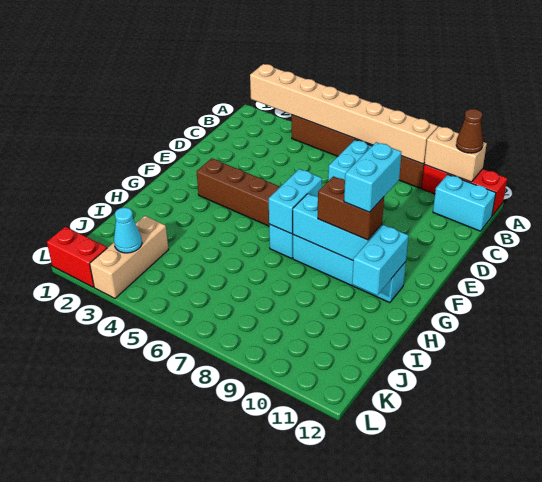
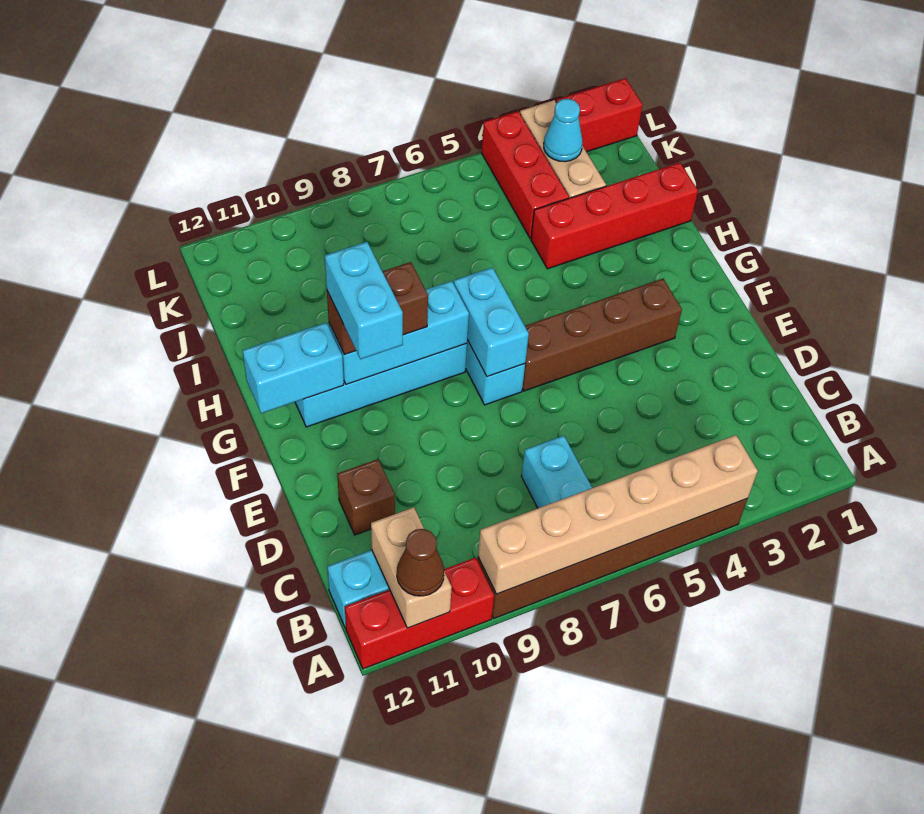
tan 1x8 brick [250,64,438,164] -> tan 1x6 brick [478,435,758,594]
tan 1x2 brick [424,126,487,182] -> tan 1x2 brick turned to [371,507,452,628]
none -> brown 1x1 brick [337,459,395,535]
cyan 1x2 brick [352,225,408,295] -> cyan 1x2 brick turned to [242,323,344,413]
none -> red 1x4 brick [531,163,698,269]
none -> red 1x3 brick [482,111,569,239]

